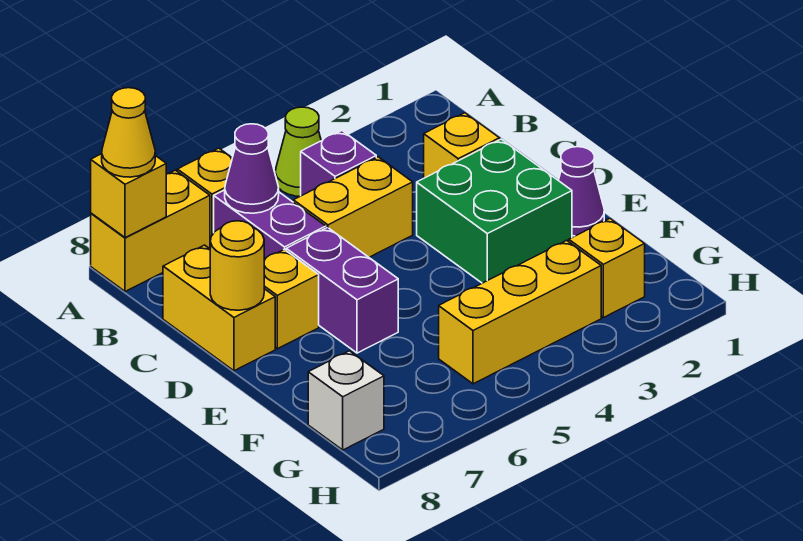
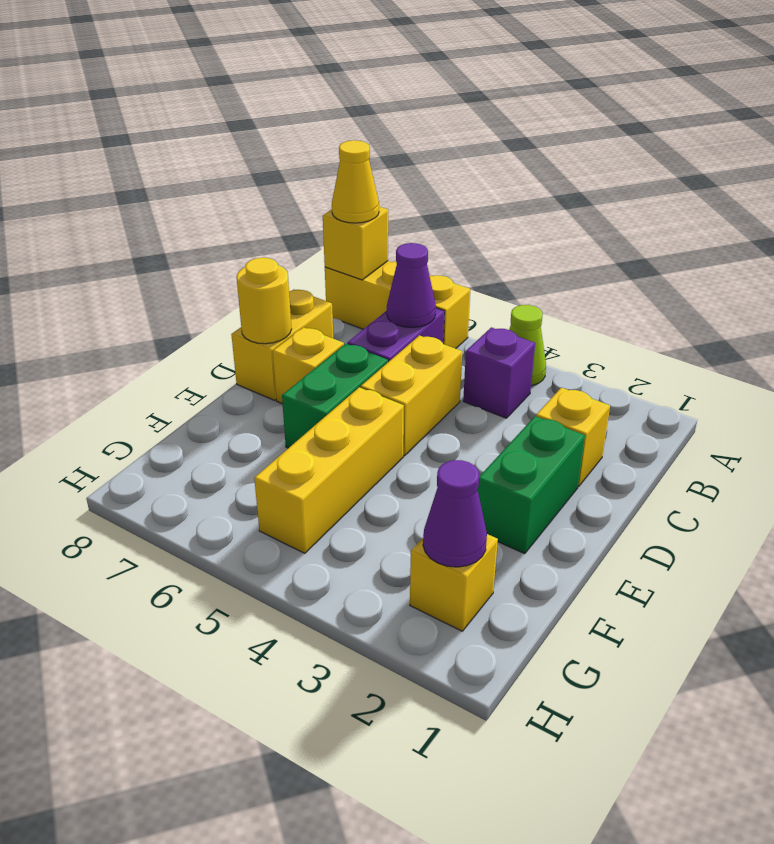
yellow 1x2 brick [293,157,413,257] -> yellow 1x2 brick turned to [361,335,462,456]
green 2x2 brick [417,139,572,283] -> green 1x2 brick [478,416,585,554]
purple 1x2 brick [286,227,398,353] -> green 1x2 brick [282,344,388,448]
purple 1x1 cone [558,147,604,236] -> purple 1x1 cone moved to [423,460,487,567]
yellow 1x3 brick [439,240,601,384] -> yellow 1x3 brick turned to [254,387,404,553]
white 1x1 brick [308,351,384,450] -> none

